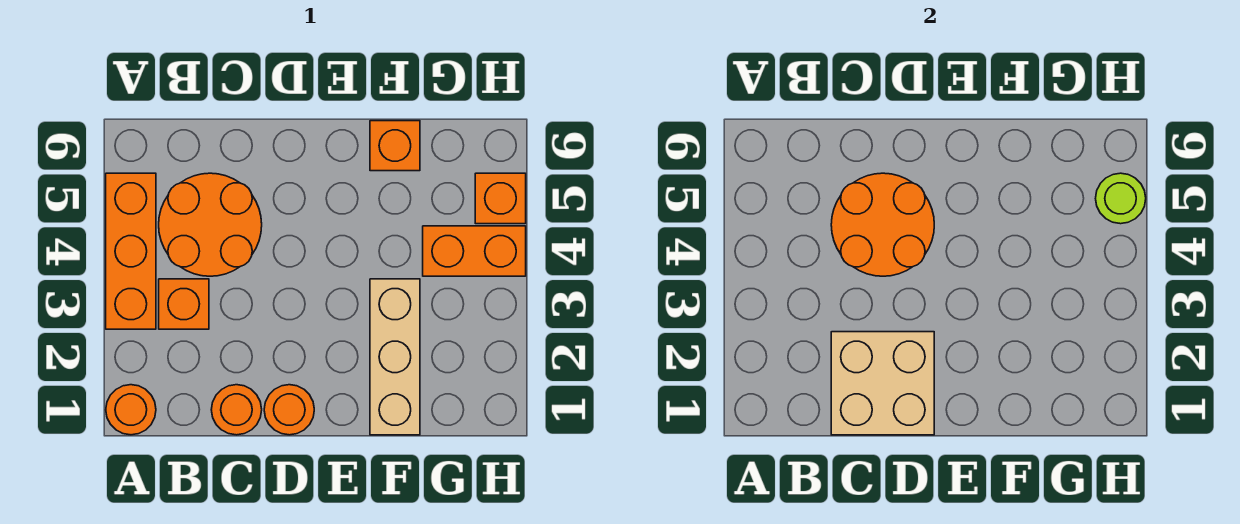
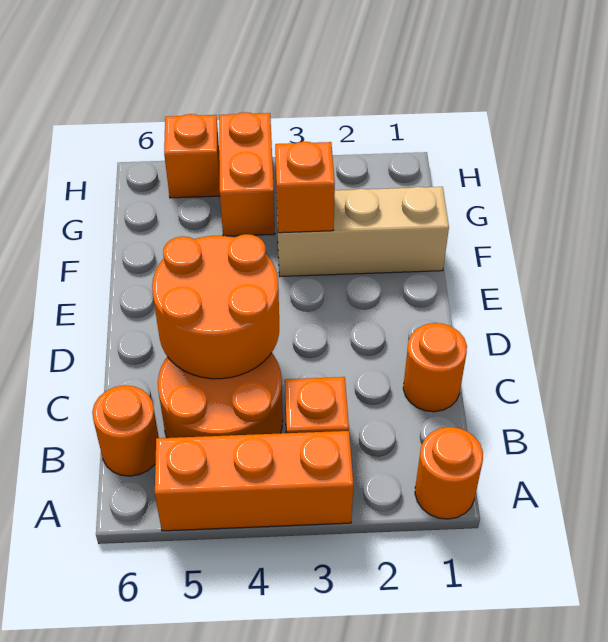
tan 2x2 brick [831,332,934,435] -> none
orange 1x1 round brick [264,385,314,435] -> orange 1x1 round brick moved to [92,385,159,476]
orange 1x1 brick [370,121,420,171] -> orange 1x1 brick moved to [275,142,335,233]
lime 1x1 round brick [1096,173,1146,224] -> none

